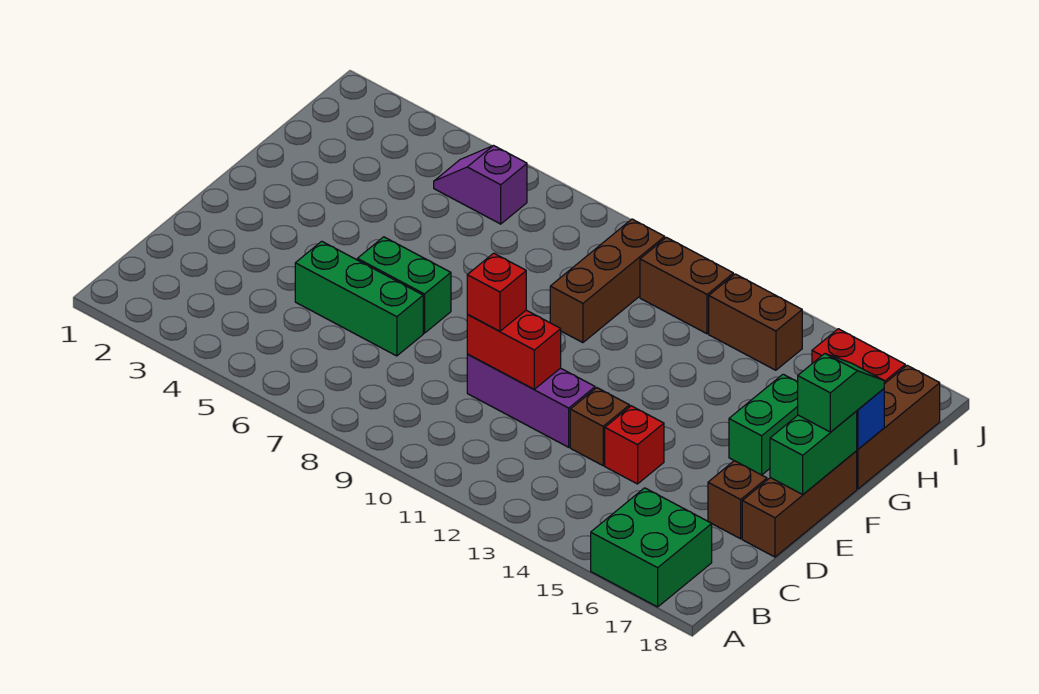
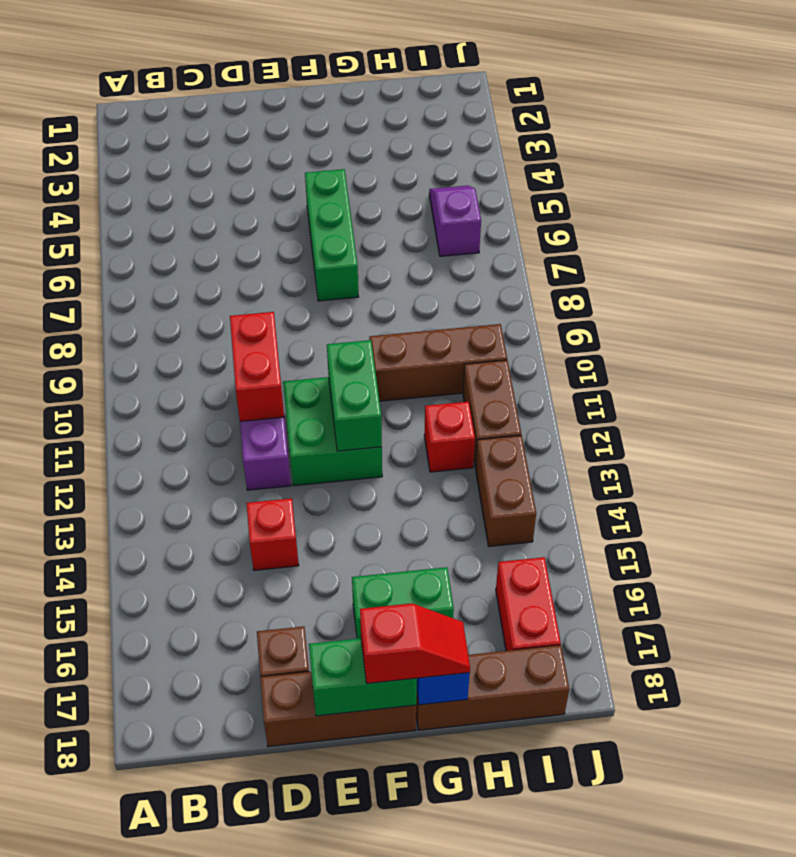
green 2x2 brick [591,488,712,607] -> green 2x2 brick moved to [283,377,382,486]
green 1x3 brick [295,241,423,356] -> green 1x3 brick moved to [305,169,358,301]
red 1x1 brick [467,253,526,331] -> red 1x1 brick moved to [424,402,475,472]
brown 1x1 brick [570,388,630,466] -> none
green 1x2 brick [357,237,451,333] -> green 1x2 brick moved to [327,340,382,451]
green 1x2 slope [798,354,884,432] -> red 1x2 slope [360,603,470,683]

